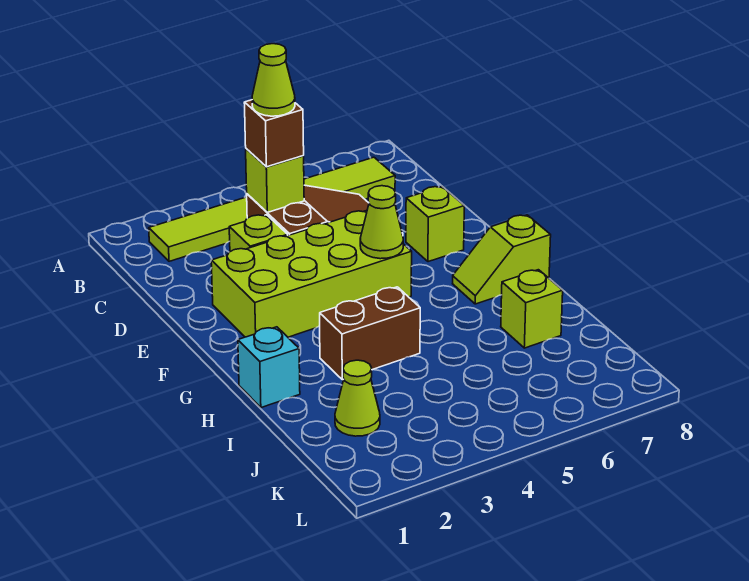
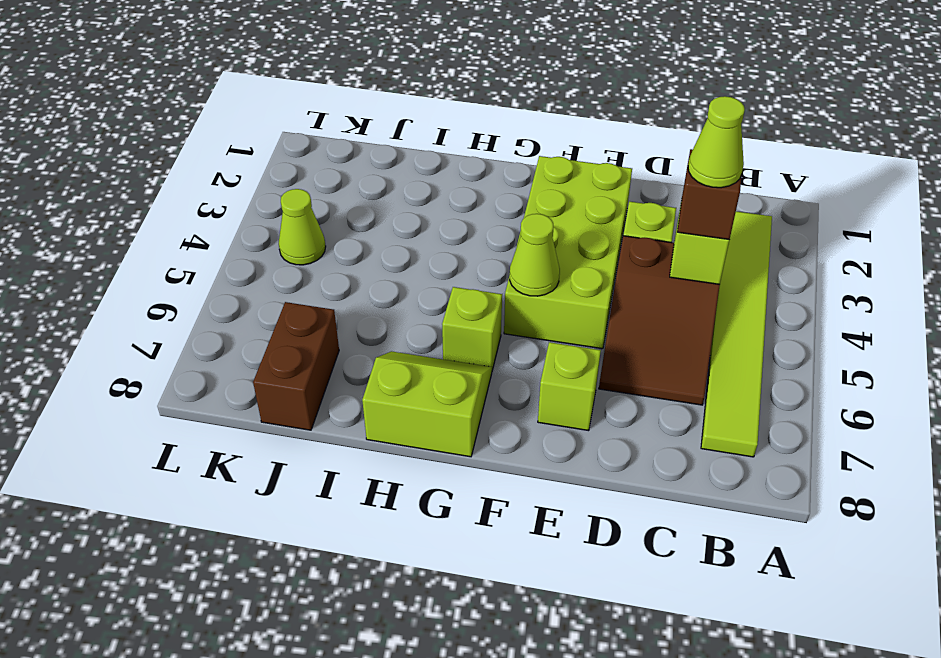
lime 1x2 slope [453,215,551,304] -> lime 2x2 slope [362,351,492,457]
cyan 1x1 brick [238,327,300,408] -> none
brown 1x2 brick [320,287,420,380] -> brown 1x2 brick moved to [253,302,339,430]
lime 1x1 brick [501,270,563,348] -> lime 1x1 brick moved to [442,287,502,370]
lime 1x1 cone [335,360,380,436] -> lime 1x1 cone moved to [279,189,326,265]

